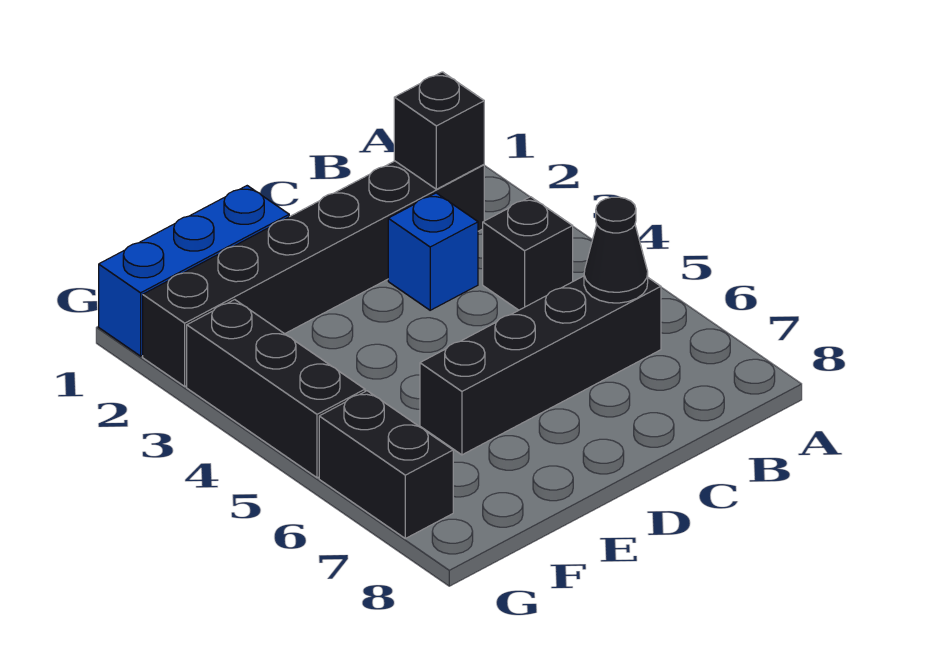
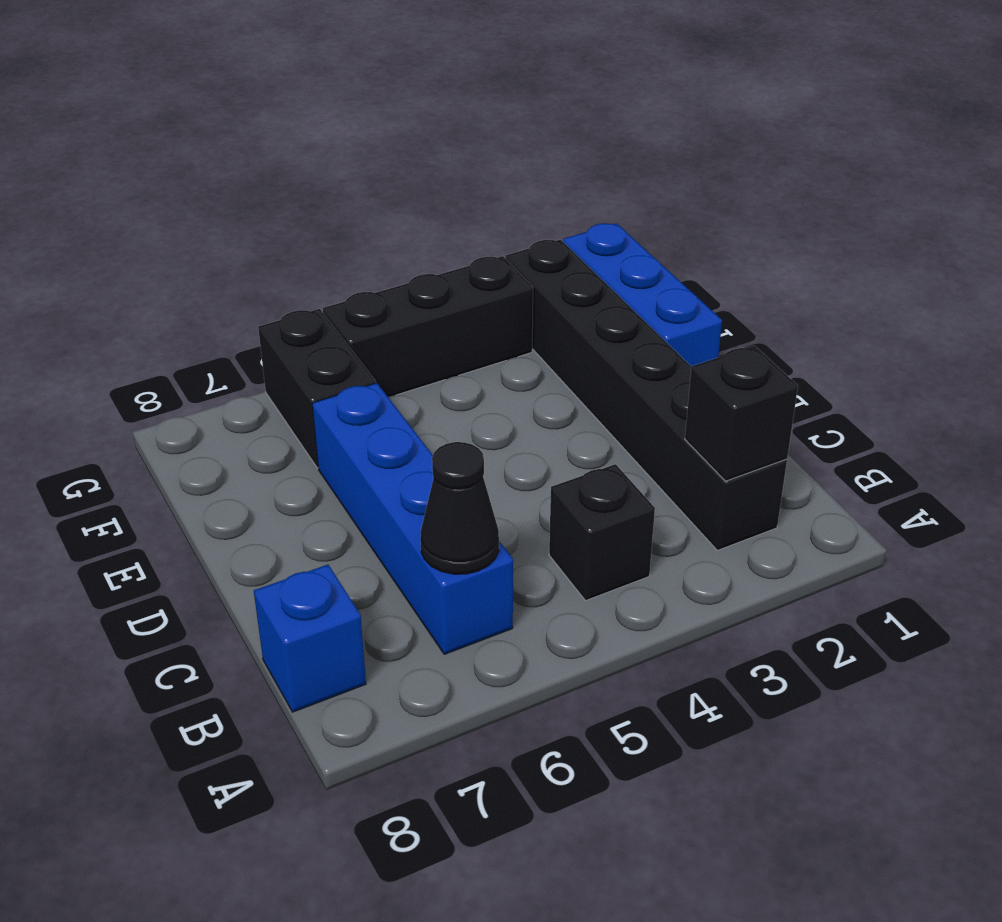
black 1x4 brick [420,276,661,455] -> blue 1x4 brick [312,383,513,654]
blue 1x1 brick [388,193,478,310] -> blue 1x1 brick moved to [254,565,366,712]
black 1x2 brick [319,391,453,538] -> black 1x2 brick turned to [258,309,376,468]

